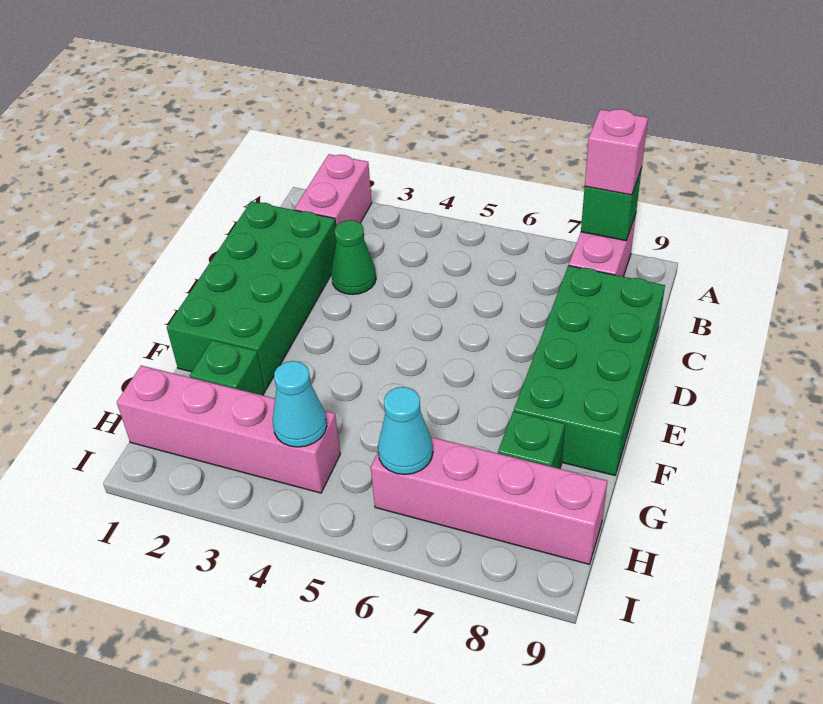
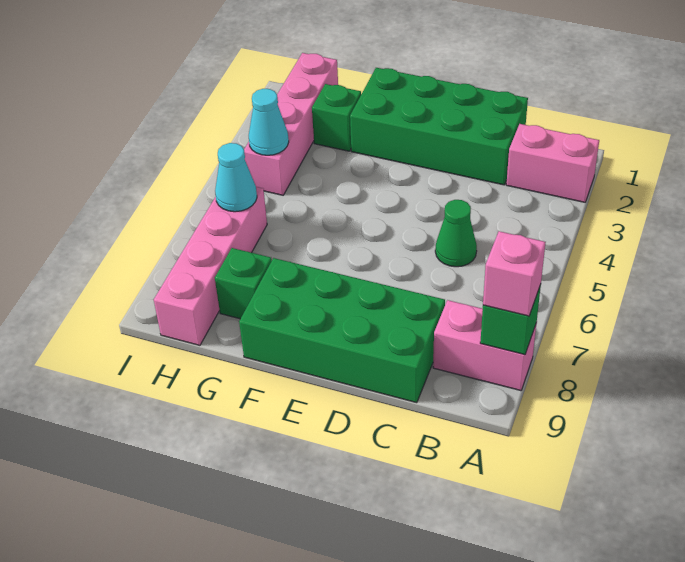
green 1x1 cone [331,220,376,294] -> green 1x1 cone moved to [435,200,477,267]

